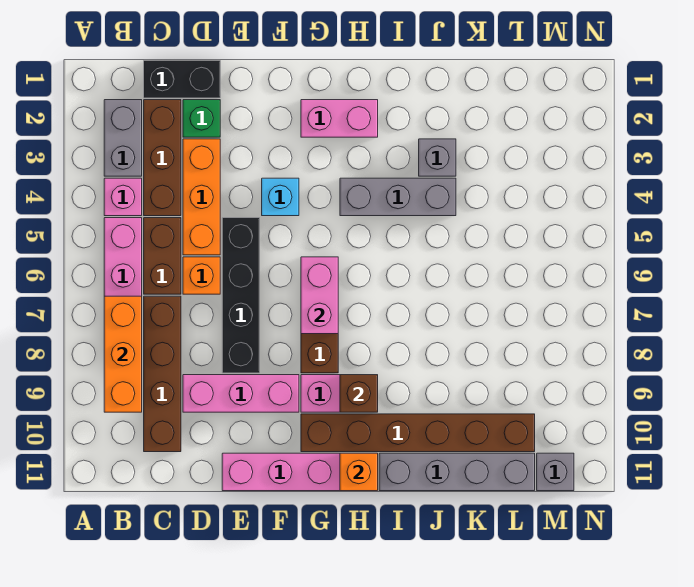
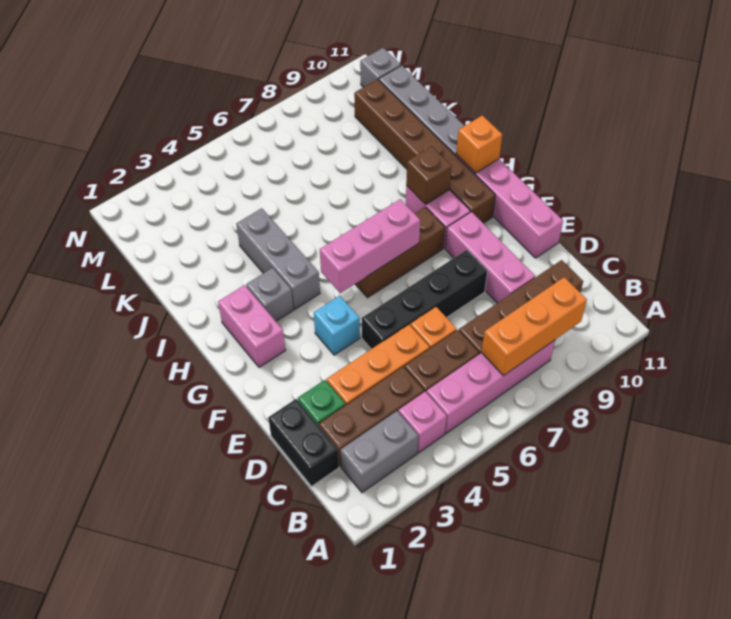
pink 1x2 brick [301,257,338,334] -> pink 1x3 brick [320,199,420,293]
grey 1x1 brick [419,139,456,176] -> grey 1x1 brick moved to [246,268,293,321]

